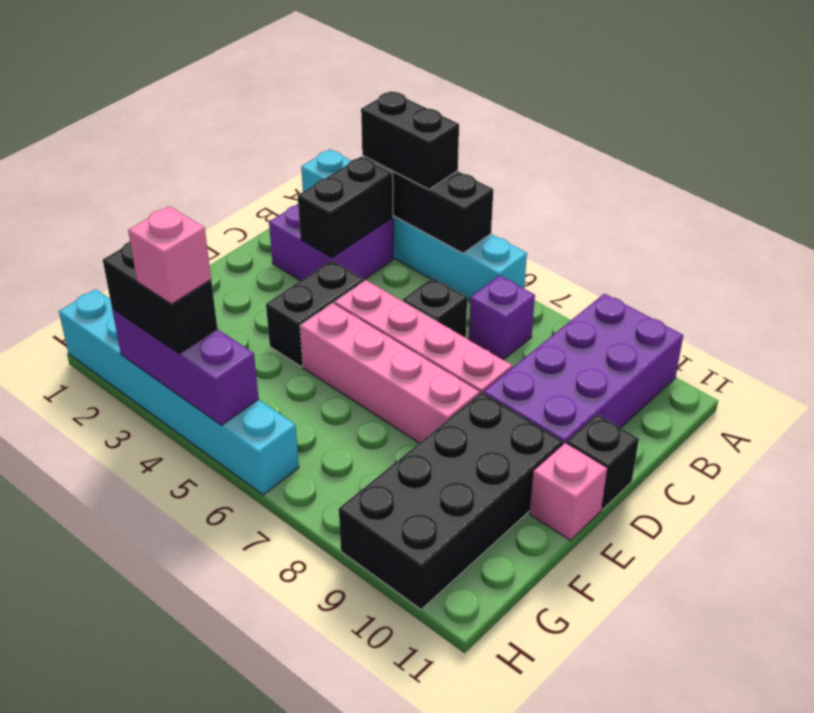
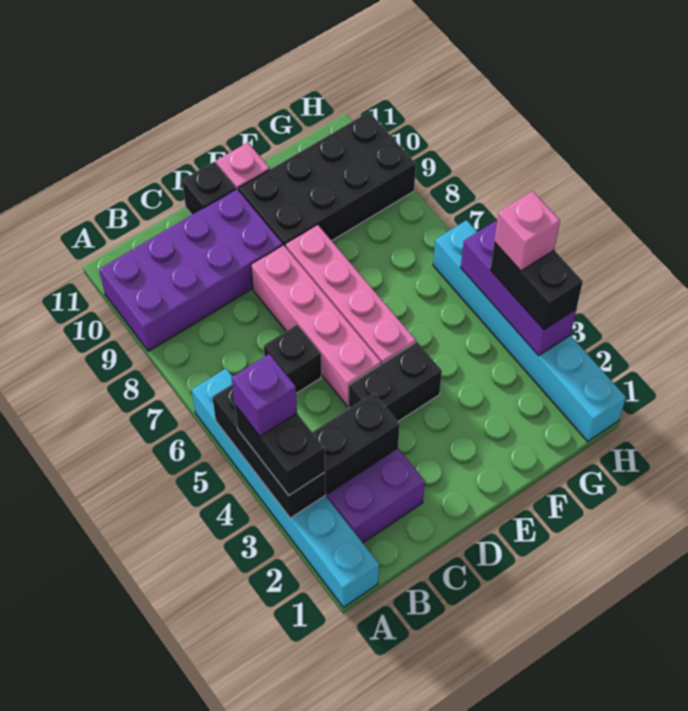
purple 1x1 brick [469,276,535,360] -> purple 1x1 brick moved to [232,354,297,436]

